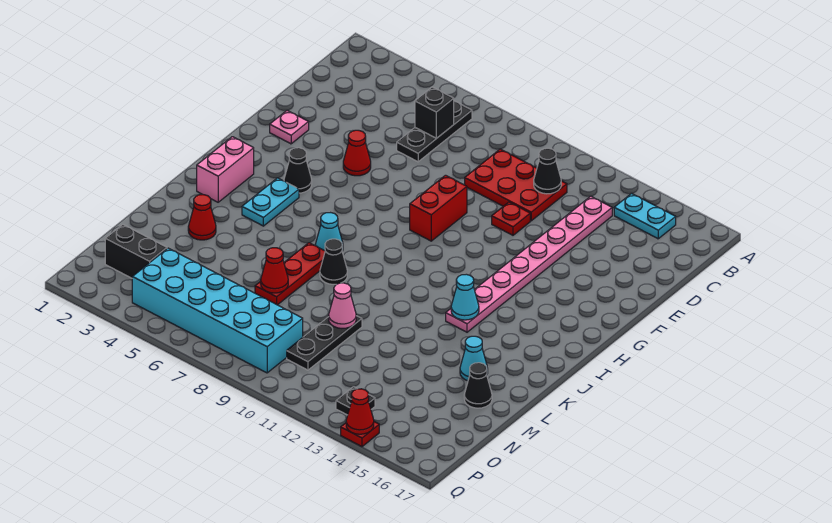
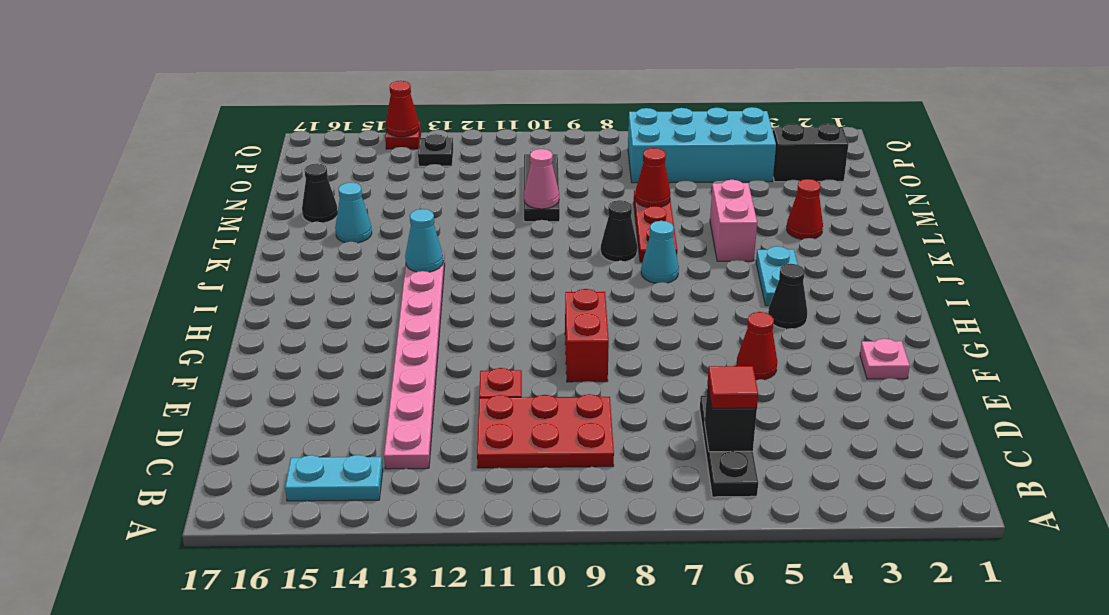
none -> red 1x1 tile [708,366,758,408]
black 1x1 cone [534,148,561,194] -> none
pink 1x2 brick [197,137,254,202] -> pink 1x2 brick moved to [710,180,757,261]
cyan 2x6 brick [132,248,303,373] -> cyan 2x4 brick [628,107,776,183]

